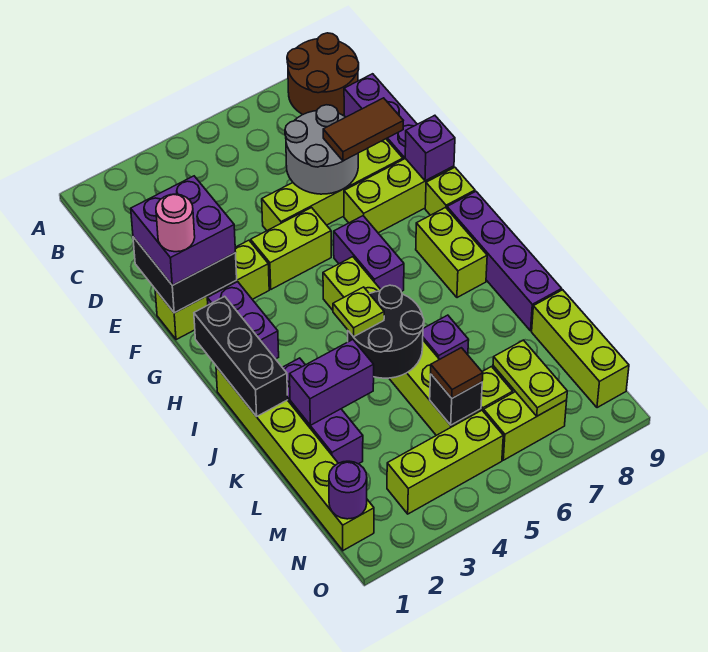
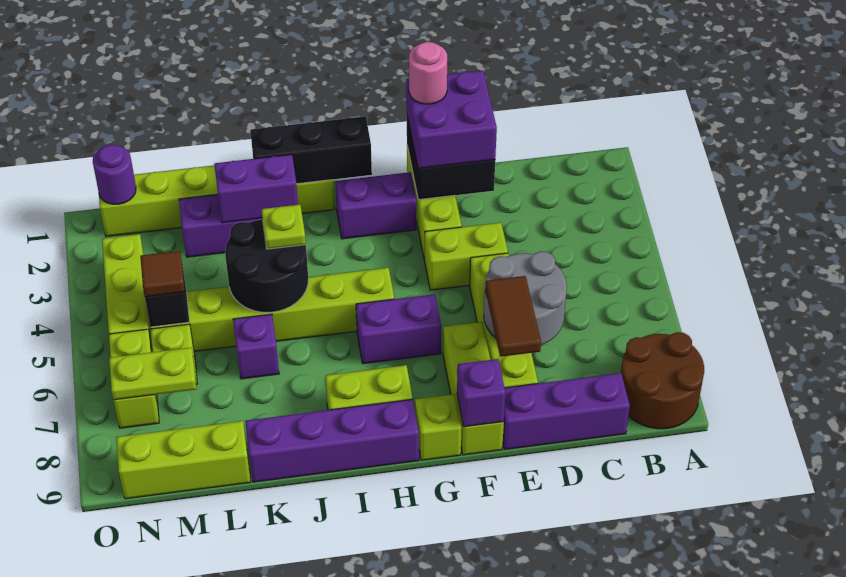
lime 1x2 brick [251,208,331,289] -> lime 1x2 brick turned to [424,223,508,290]
purple 1x2 brick [290,340,374,425] -> purple 1x2 brick turned to [214,154,298,223]

